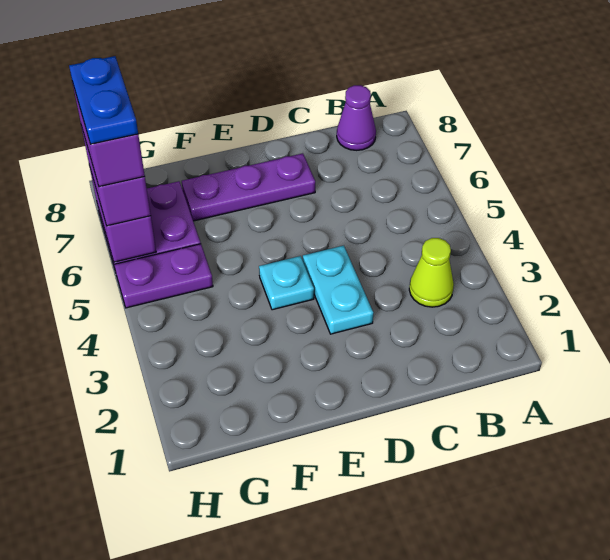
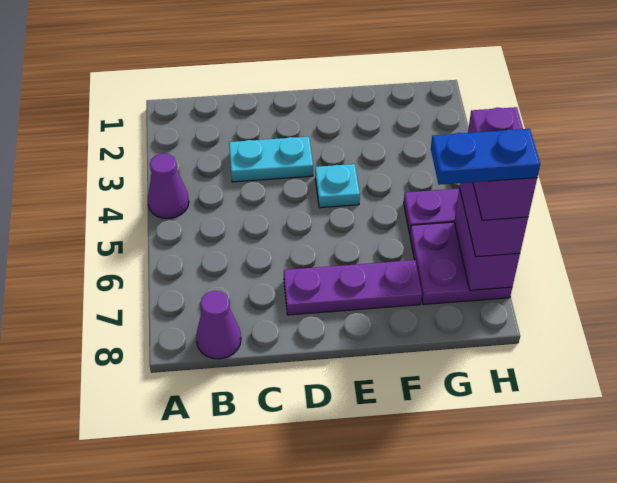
none -> purple 1x1 cone [148,153,189,218]
lime 1x1 cone [409,238,454,307] -> none
cyan 1x2 plate [303,246,373,334] -> cyan 1x2 plate turned to [229,137,313,182]
blue 1x2 plate [69,56,138,144] -> blue 1x2 plate turned to [431,129,540,185]

